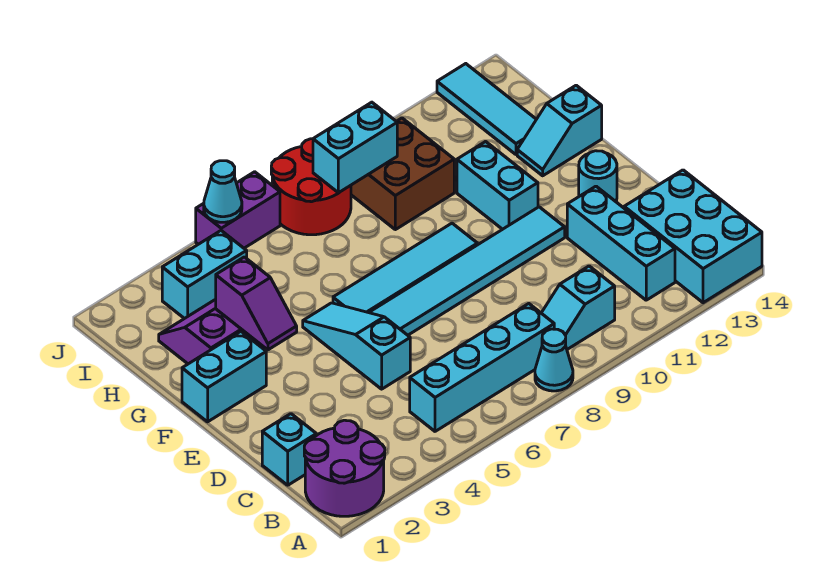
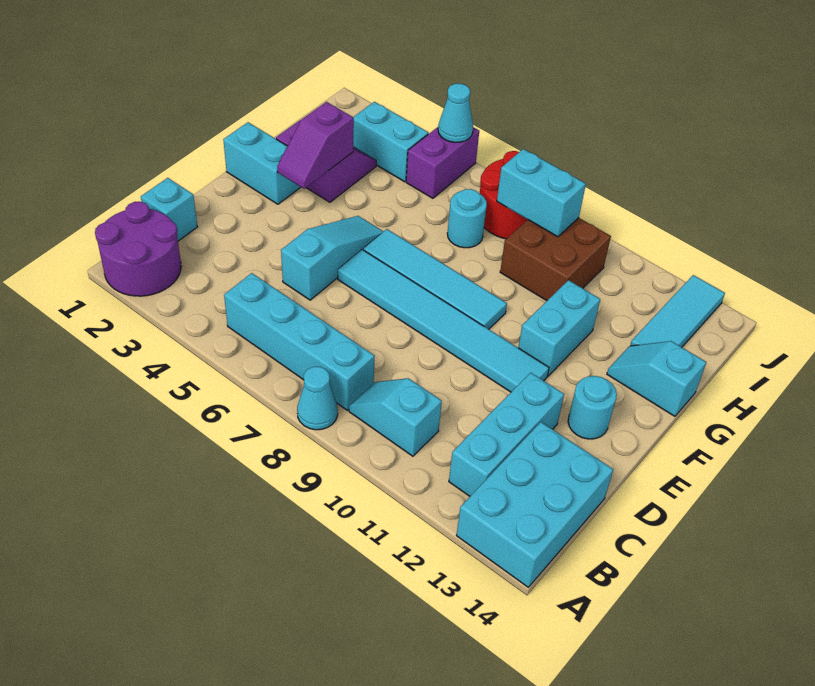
none -> cyan 1x1 round brick [447,189,487,248]
purple 1x2 brick [196,172,280,248] -> purple 1x2 brick turned to [406,127,479,198]

